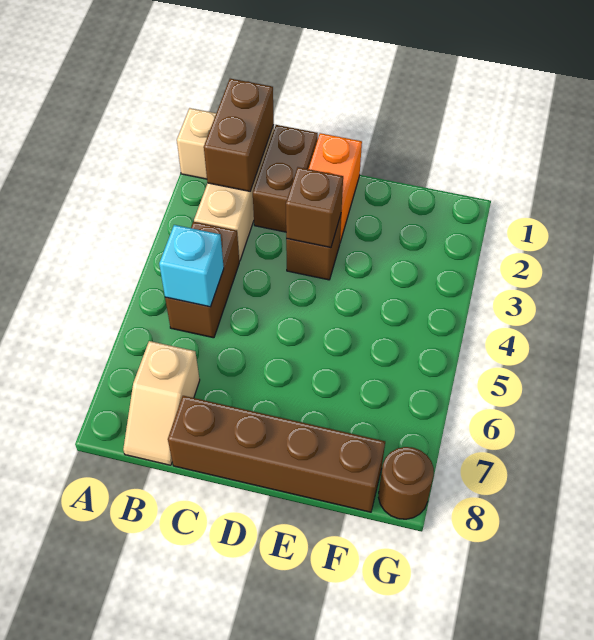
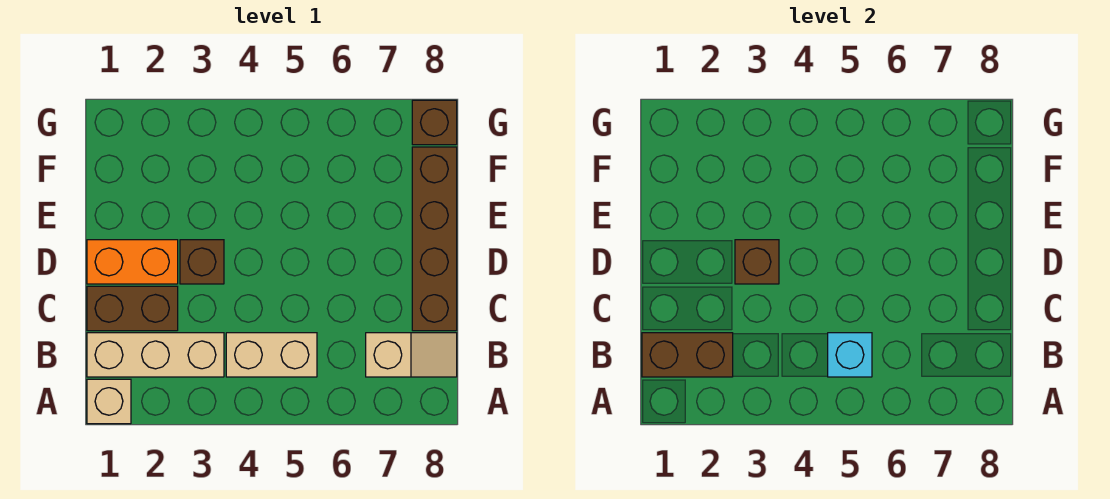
brown 1x2 brick [165,222,239,338] -> tan 1x2 brick [226,333,317,377]
brown 1x1 round brick [379,447,434,519] -> brown 1x1 brick [412,100,457,145]

